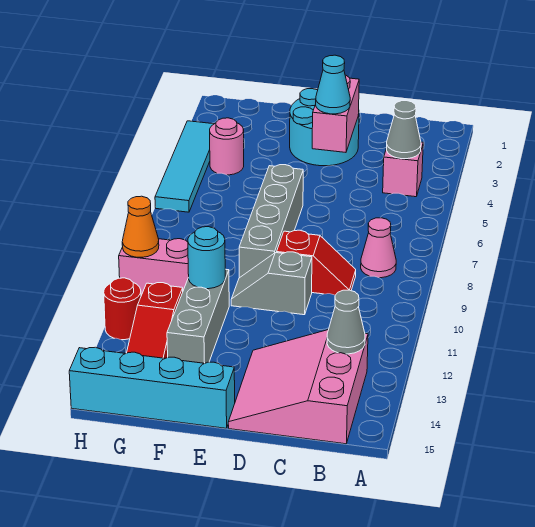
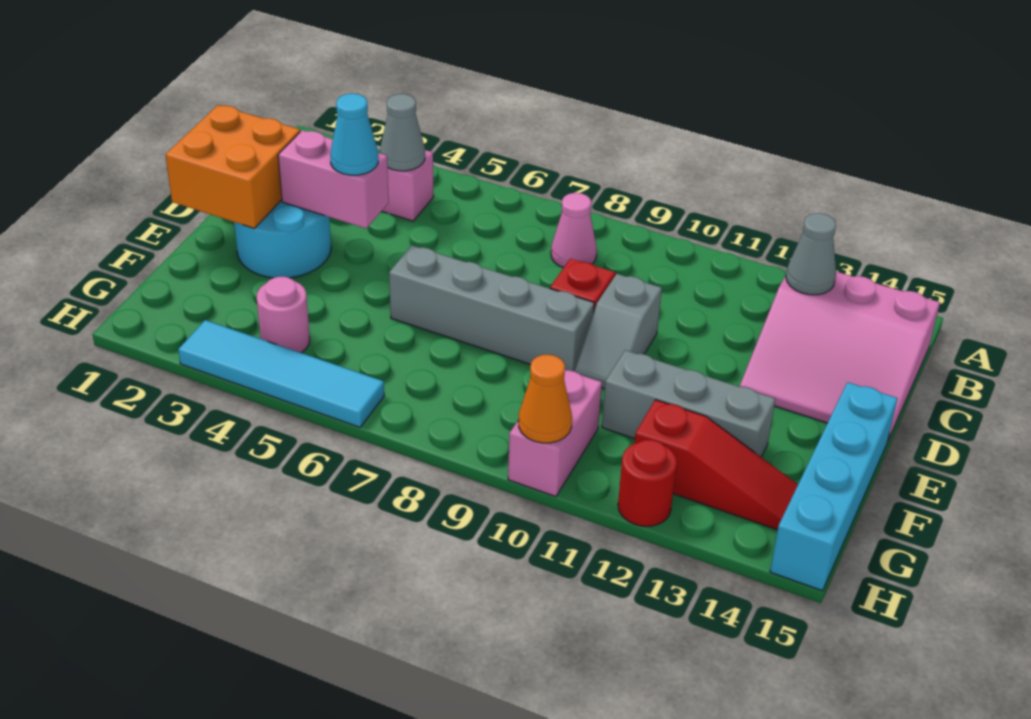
none -> orange 2x2 brick [166,105,300,228]
cyan 1x1 round brick [188,227,225,289] -> none

